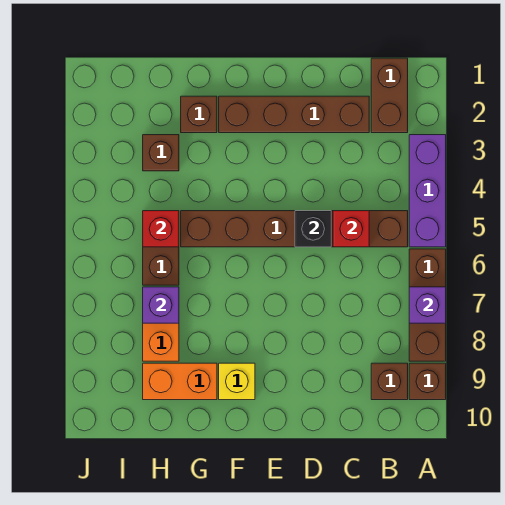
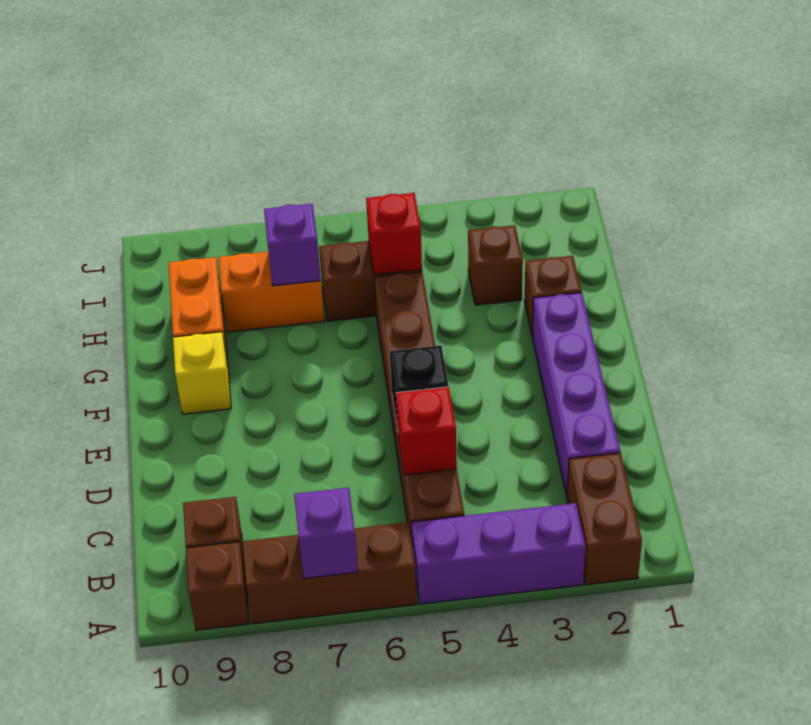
brown 1x2 brick [371,58,408,133] -> brown 1x2 brick turned to [567,453,642,585]
brown 1x4 brick [219,96,369,133] -> purple 1x4 brick [532,293,620,496]

